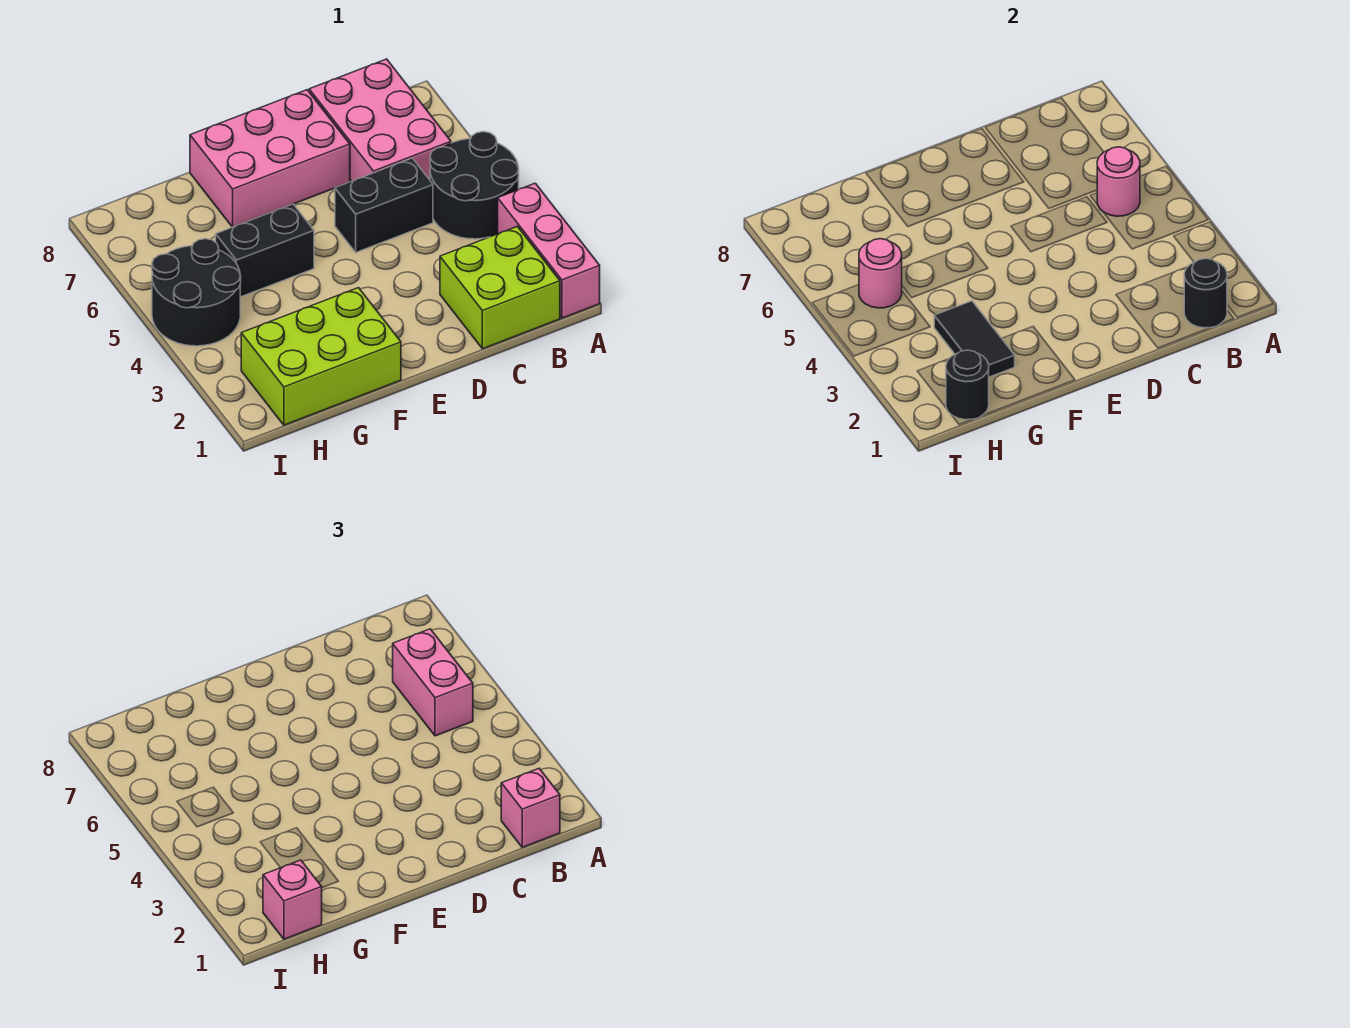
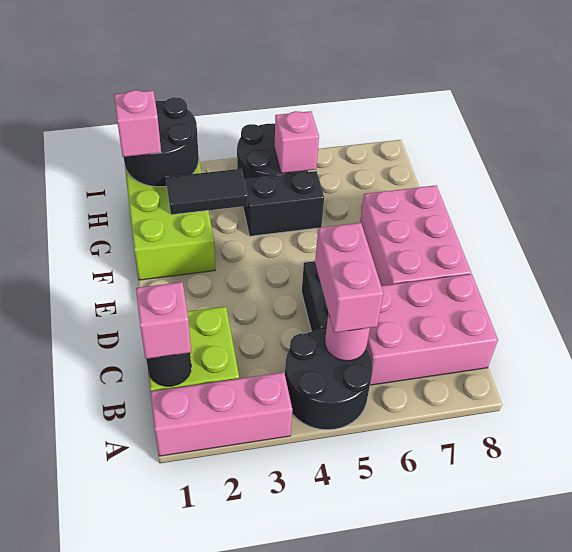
pink 1x2 brick [393,629,473,736] -> pink 1x2 brick turned to [315,223,383,333]
black 1x2 brick [216,204,314,297] -> black 1x2 brick turned to [244,171,324,236]
black 1x1 round brick [946,350,989,420] -> black 2x2 round brick [124,97,199,187]
pink 1x1 round brick [859,239,902,308] -> pink 1x1 brick [274,111,319,173]

